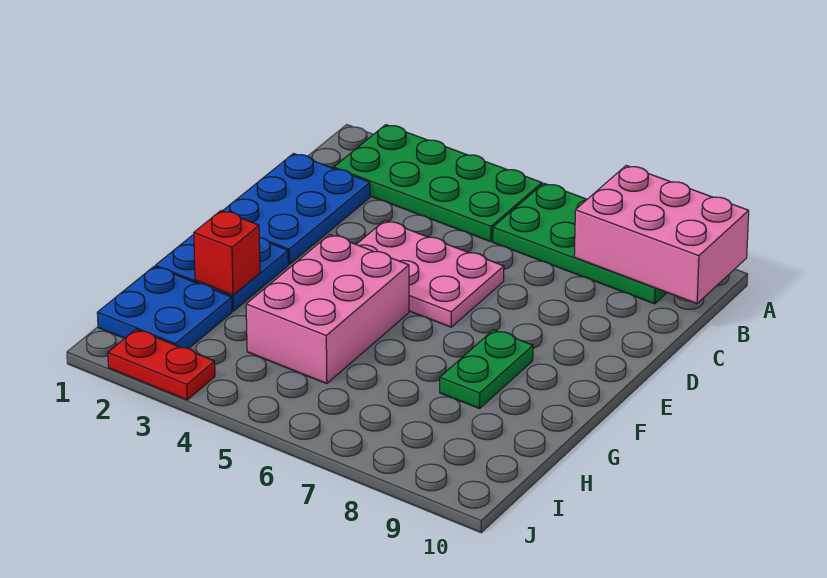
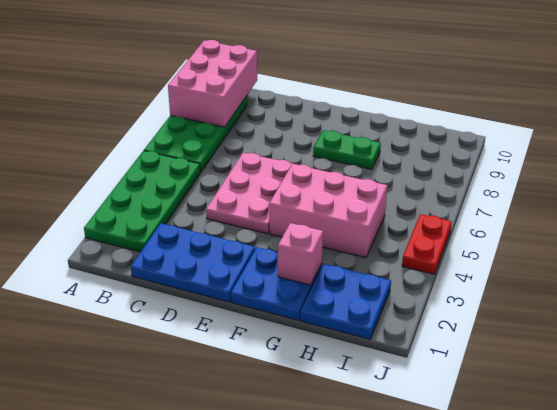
red 1x1 brick [194,211,260,295] -> pink 1x1 brick [278,223,323,285]
red 1x2 plate [108,330,215,400] -> red 1x2 plate moved to [402,214,452,274]

